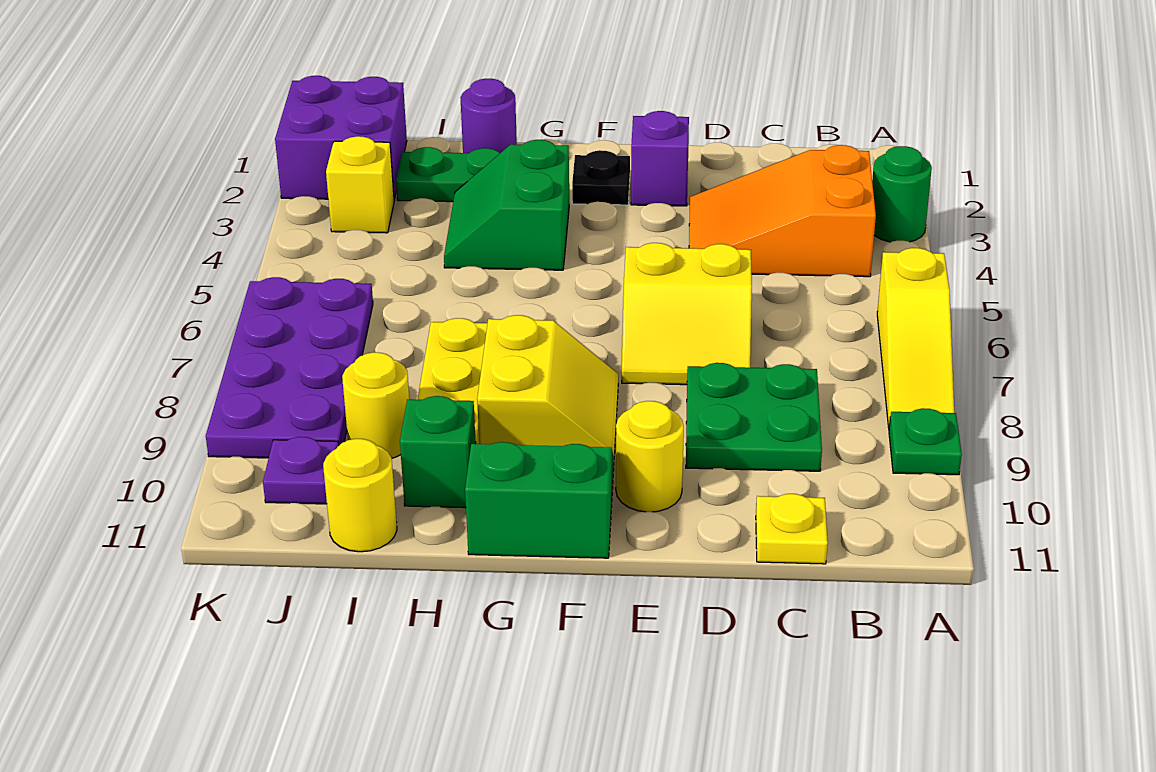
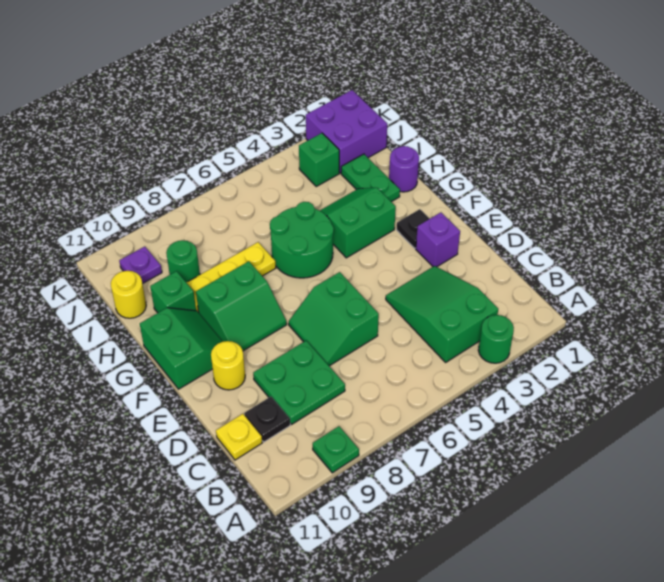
yellow 1x3 slope [877,248,954,428] -> none
orange 2x3 slope [689,145,876,277] -> green 2x3 slope [386,266,498,362]
none -> black 1x1 plate [244,397,290,442]
yellow 2x2 slope [622,243,752,385] -> green 2x2 slope [289,272,379,366]
yellow 2x2 slope [477,315,618,456] -> green 2x2 slope [196,261,287,351]
none -> green 2x2 round brick [270,202,334,278]
yellow 1x1 round brick [342,352,409,458] -> green 1x1 round brick [166,240,200,282]
yellow 1x1 brick [326,136,394,233] -> green 1x1 brick [299,133,339,186]
purple 2x4 plate [206,277,373,458] -> none

